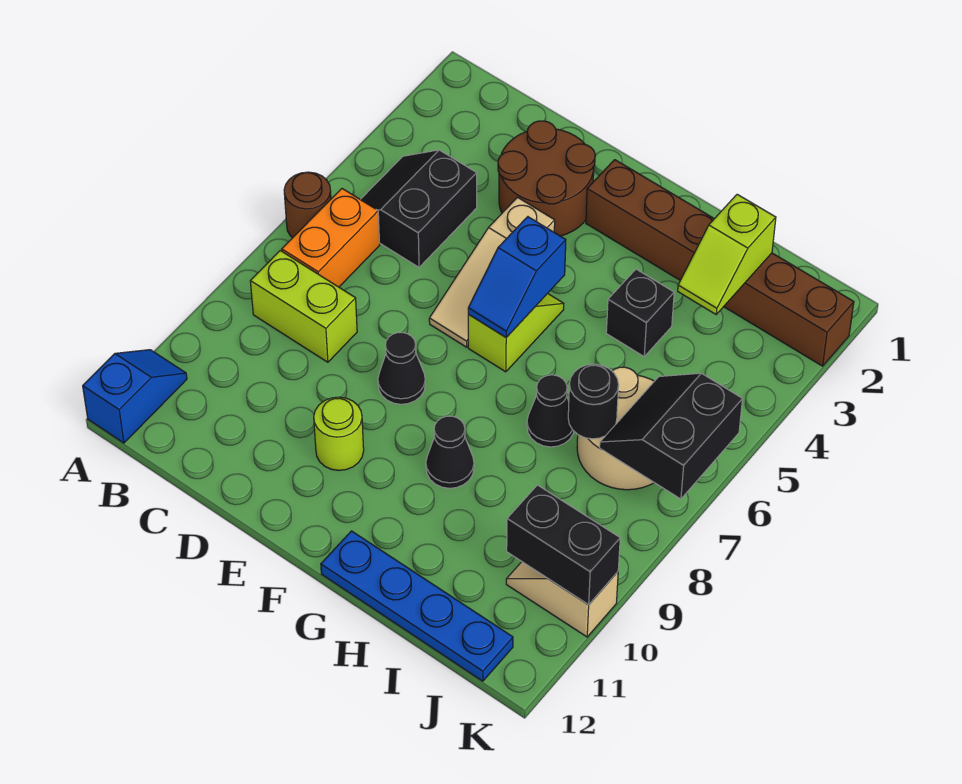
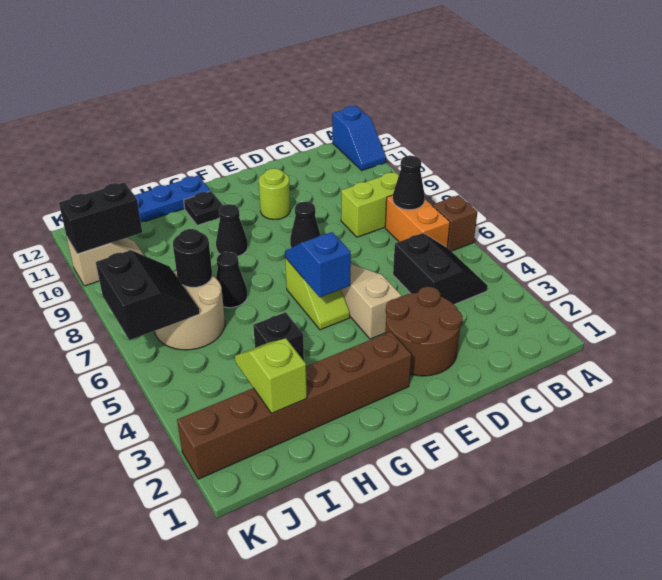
brown 1x1 round brick [284,172,331,238] -> brown 1x1 brick [433,195,477,251]
none -> black 1x1 cone [393,156,425,210]
none -> black 1x1 plate [184,191,223,225]

